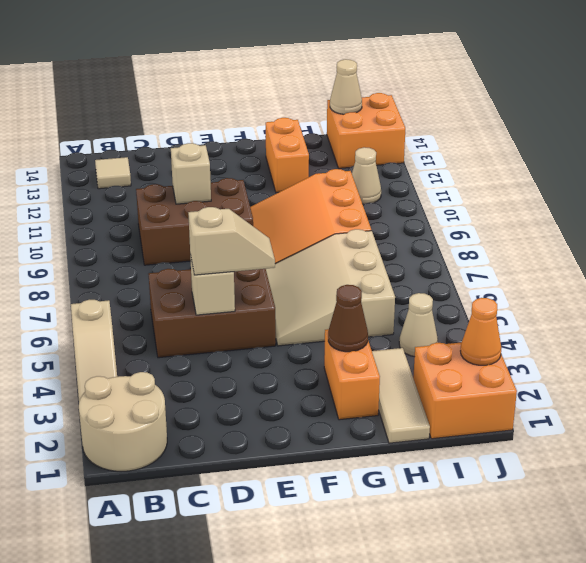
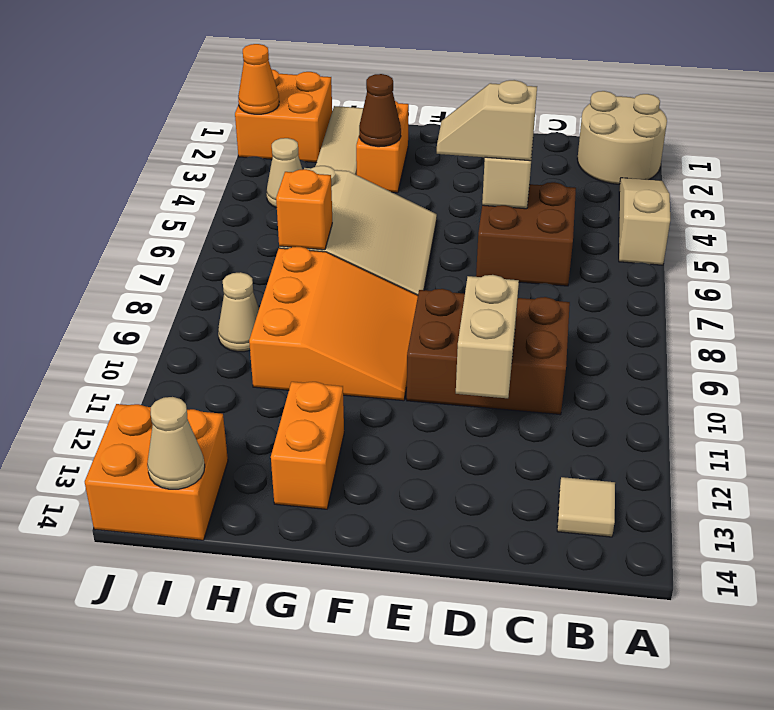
brown 2x3 brick [149,269,276,358] -> brown 2x2 brick [476,182,576,286]
tan 1x1 brick [171,143,211,204] -> tan 1x2 brick [456,275,519,398]
none -> orange 1x1 brick [276,169,332,250]
tan 1x1 cone [352,147,381,204] -> tan 1x1 cone moved to [218,272,259,352]

